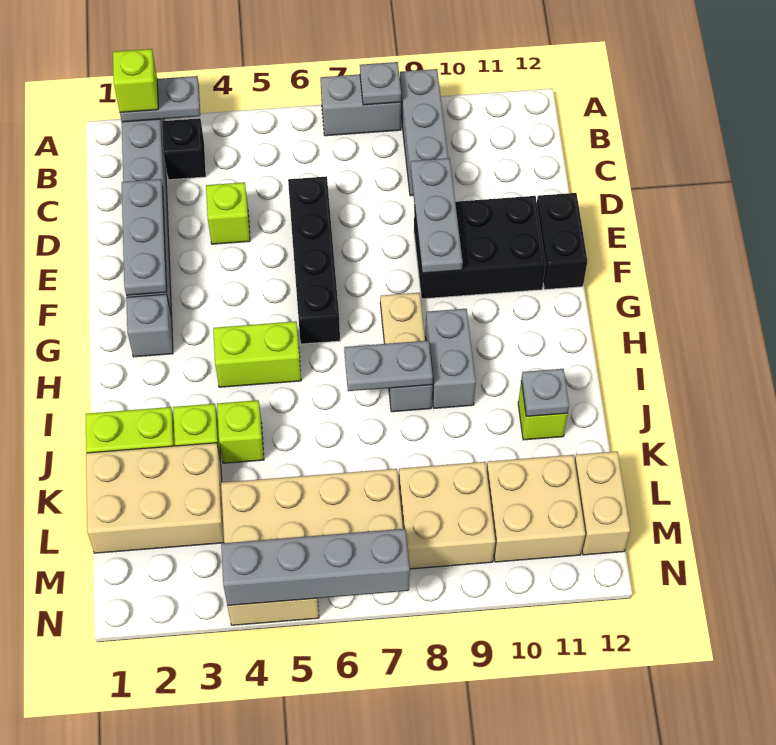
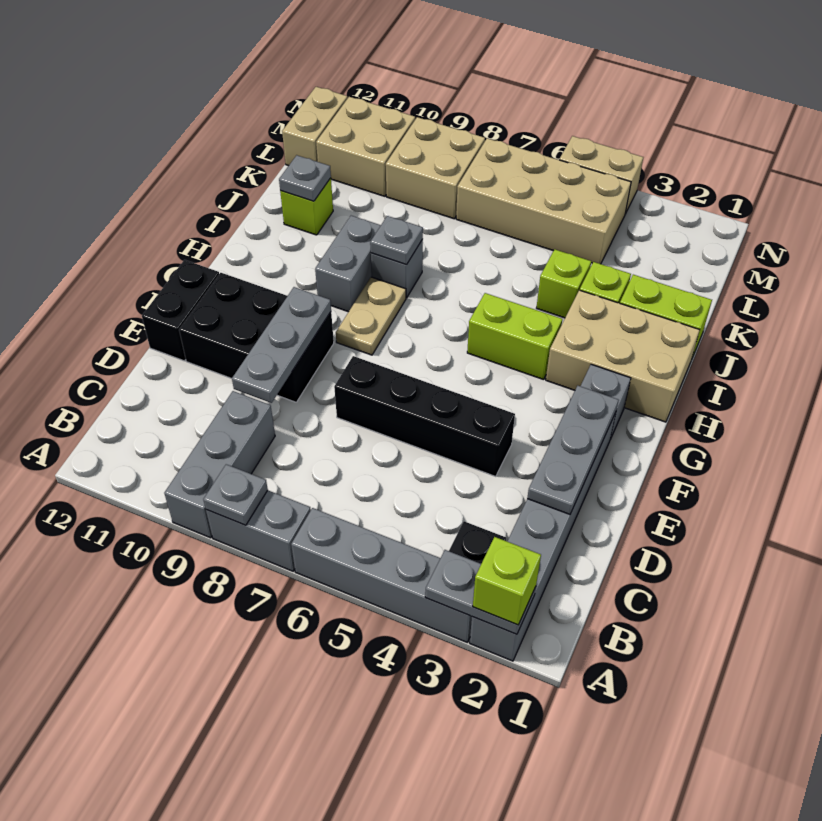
lime 1x1 brick [206,182,250,244] -> none
black 1x4 brick [288,176,340,344] -> black 1x4 brick turned to [334,356,515,476]
grey 1x2 plate [344,341,433,391] -> grey 1x1 plate [370,216,423,265]
tan 2x3 brick [86,443,224,553] -> tan 2x3 brick moved to [546,290,700,422]
grey 1x4 brick [221,529,410,606] -> grey 1x4 brick moved to [291,508,472,642]

